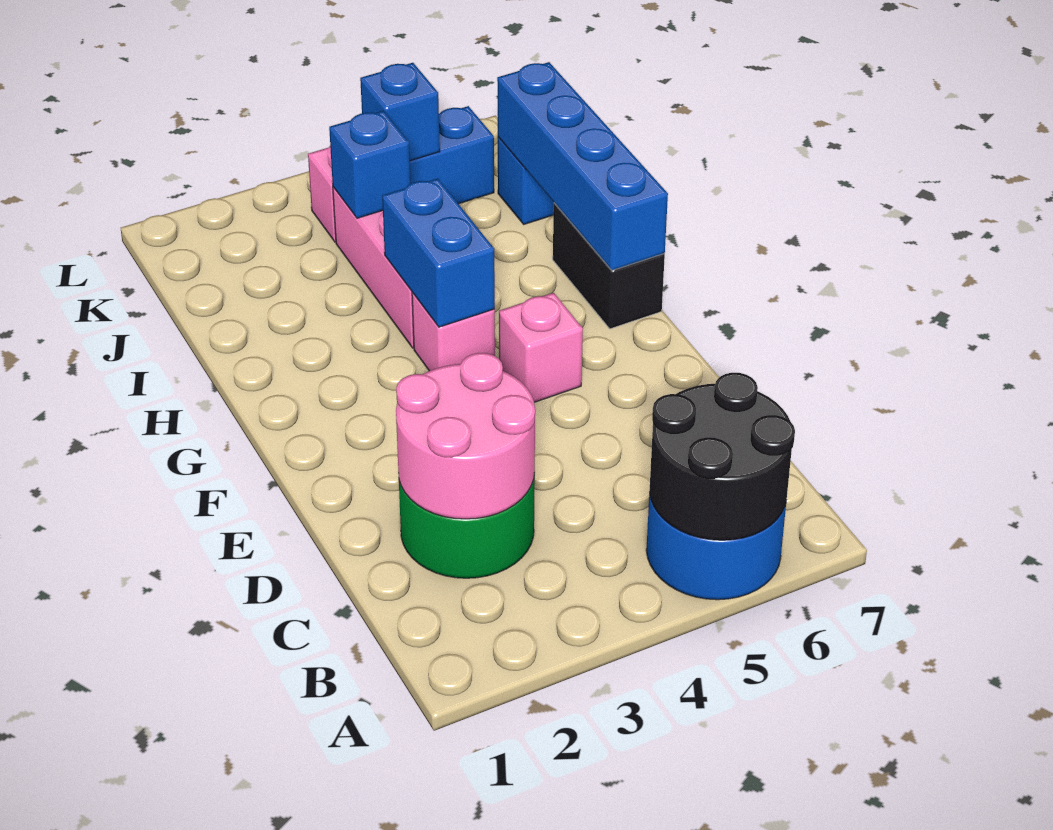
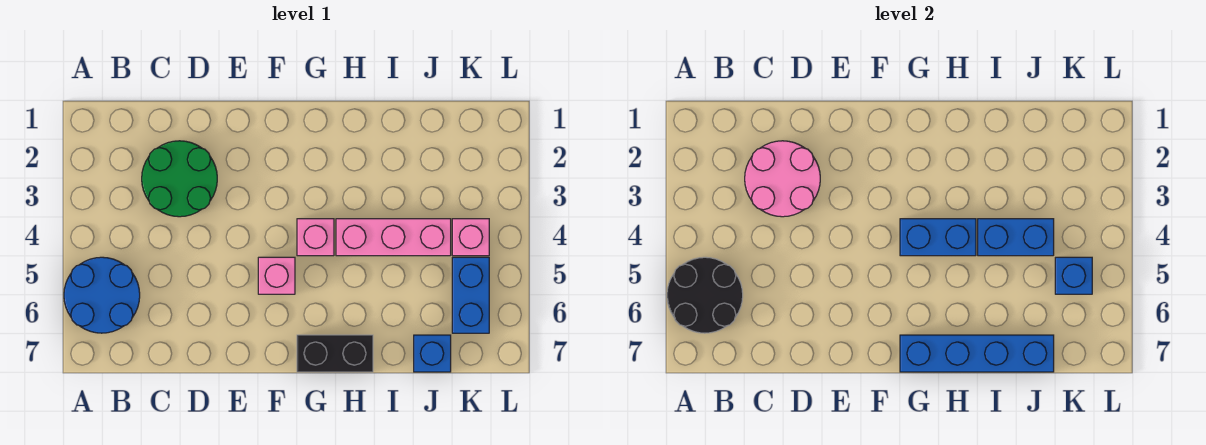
blue 1x1 brick [329,111,410,218] -> blue 1x2 brick [978,219,1054,256]

